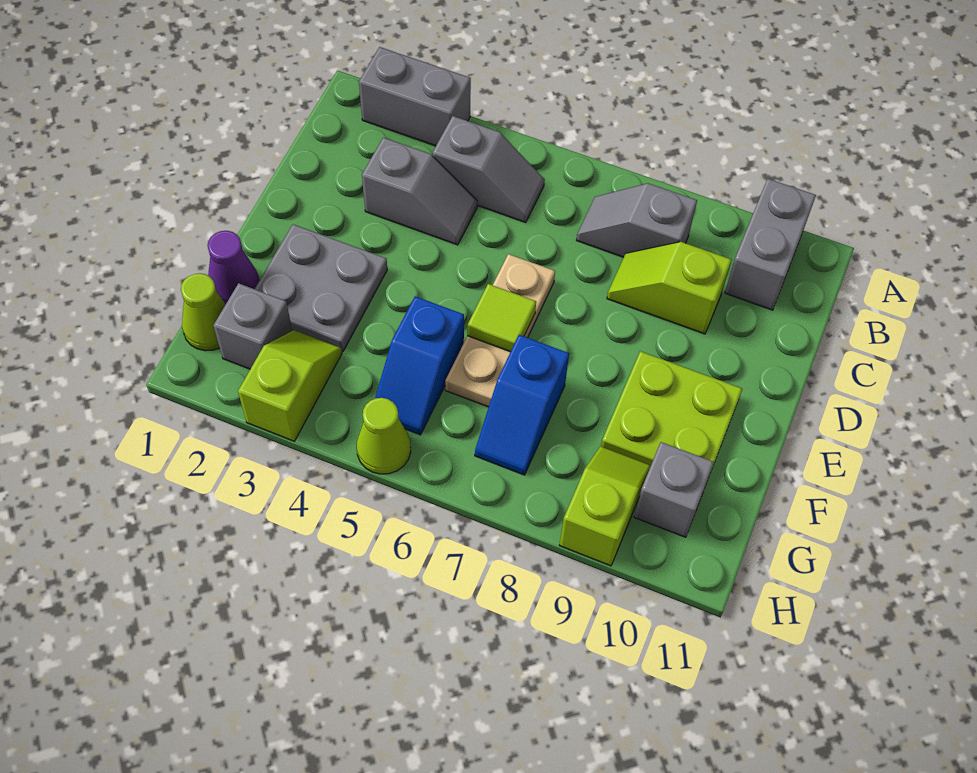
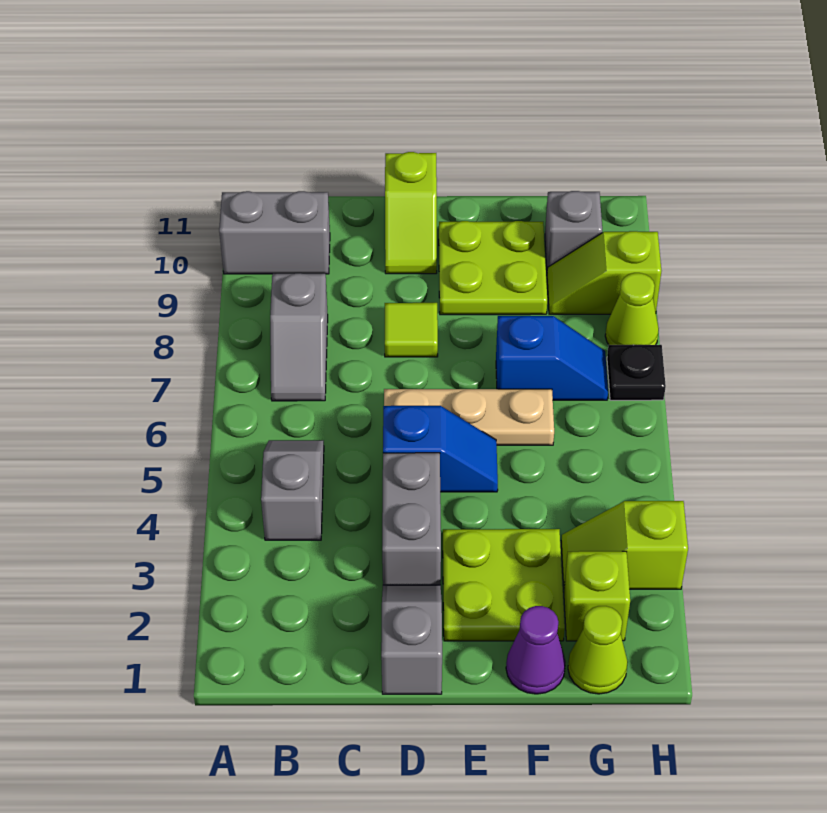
grey 1x2 brick [359,47,471,146] -> grey 1x2 brick moved to [382,453,441,585]
grey 1x2 slope [362,137,477,245] -> grey 1x2 slope moved to [381,585,442,694]
lime 1x2 slope [607,242,731,334] -> lime 1x2 slope moved to [385,152,437,274]
grey 2x2 plate [255,224,387,352] -> lime 2x2 plate [443,529,565,641]
lime 1x1 tile [467,284,536,352] -> lime 1x1 tile moved to [385,303,438,357]
blue 1x2 slope [375,296,464,435] -> blue 1x2 slope moved to [383,406,498,492]
grey 1x1 brick [214,283,292,369] -> lime 1x1 brick [564,551,630,641]
lime 1x1 cone [357,398,411,474] -> lime 1x1 cone moved to [605,273,659,345]
none -> black 1x1 plate [607,345,666,400]

